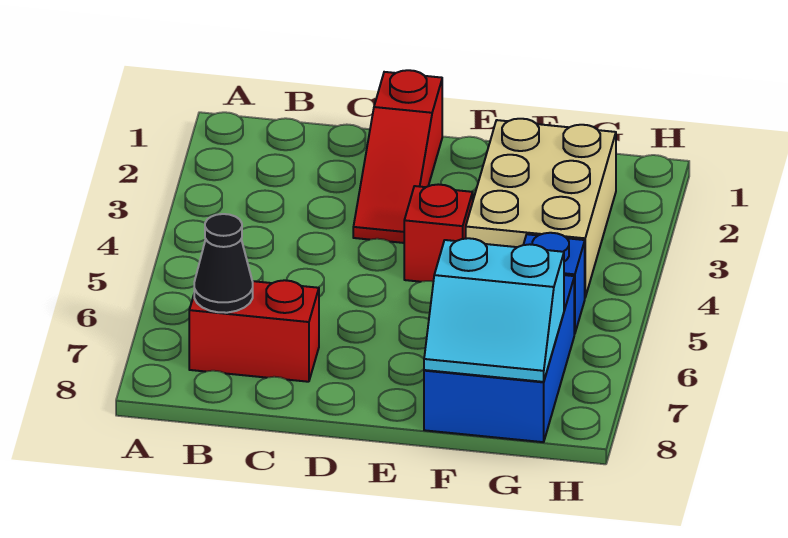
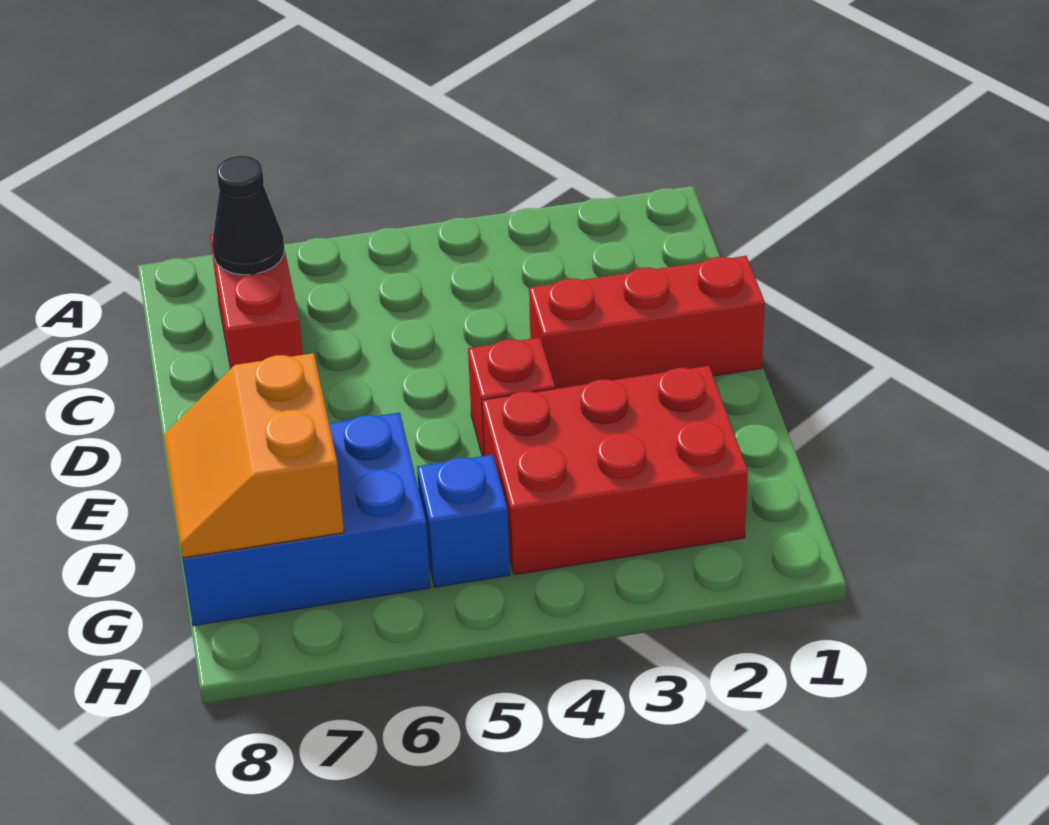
red 1x3 slope [353,70,442,243] -> red 1x3 brick [529,256,765,389]
tan 2x3 brick [466,119,616,297] -> red 2x3 brick [482,366,748,575]
cyan 2x2 slope [424,238,564,382] -> orange 2x2 slope [164,353,344,558]

